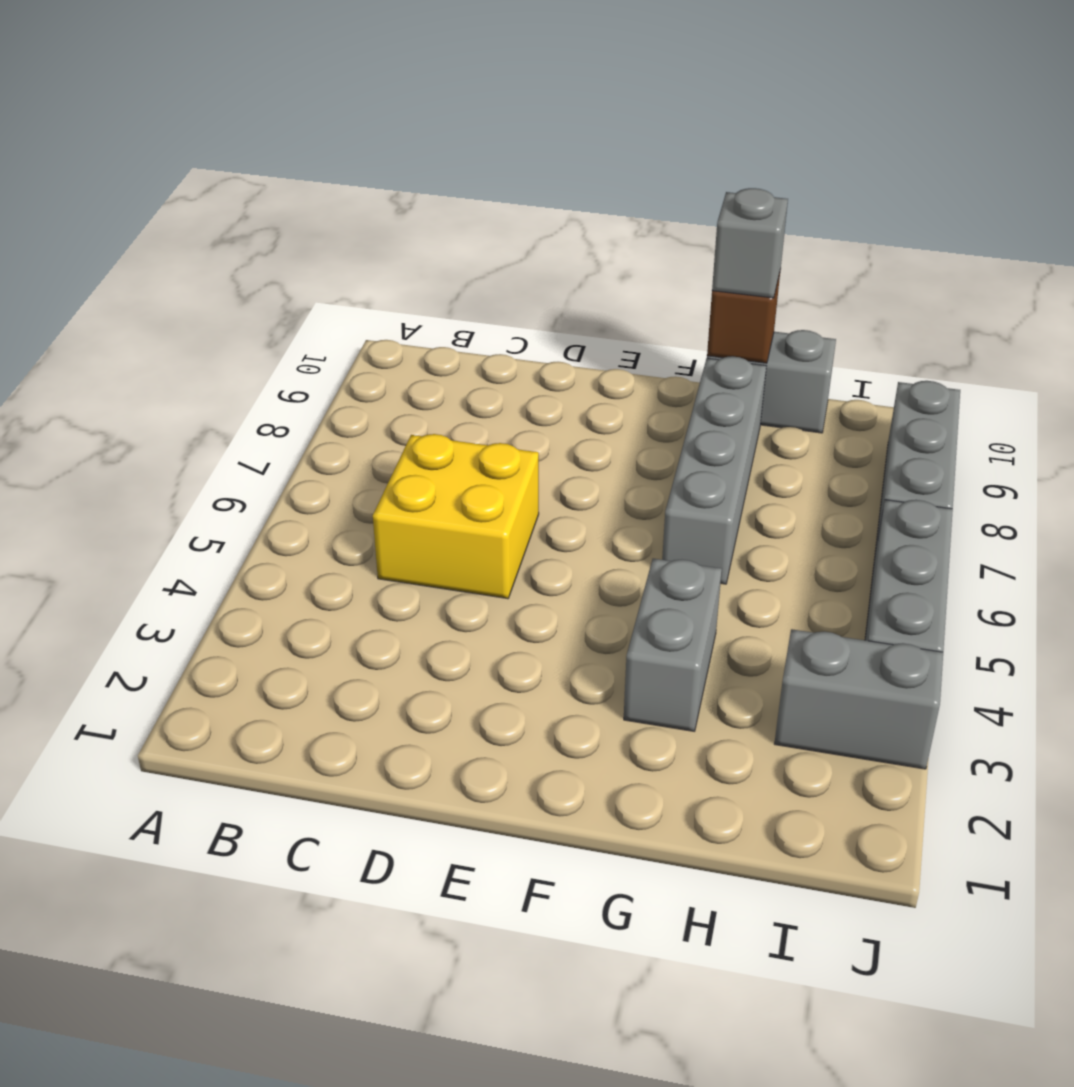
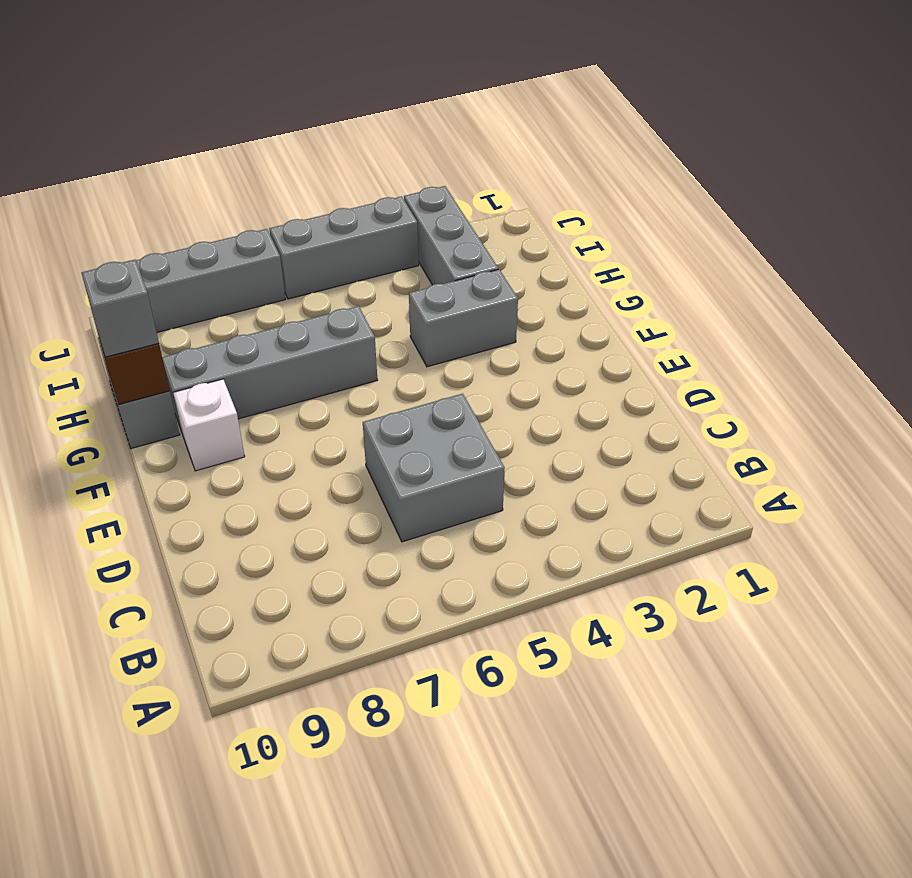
yellow 2x2 brick [373,434,539,599] -> grey 2x2 brick [363,394,505,542]
none -> white 1x1 brick [173,379,245,471]
grey 1x2 brick [774,629,943,769] -> grey 1x3 brick [404,186,498,285]

